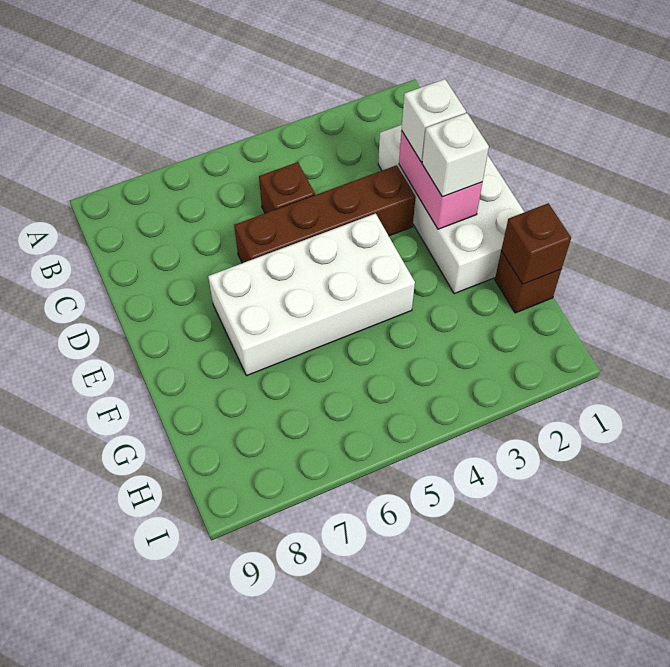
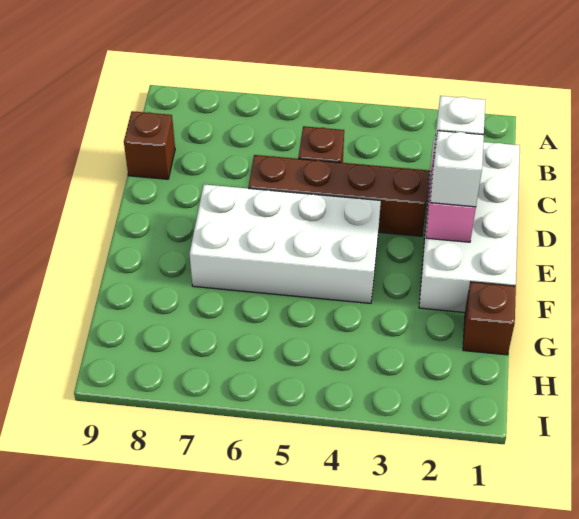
brown 1x1 brick [501,203,571,284] -> brown 1x1 brick moved to [124,111,175,179]

